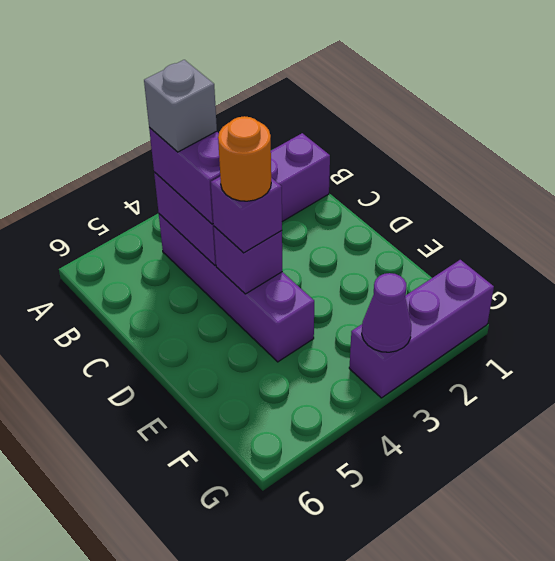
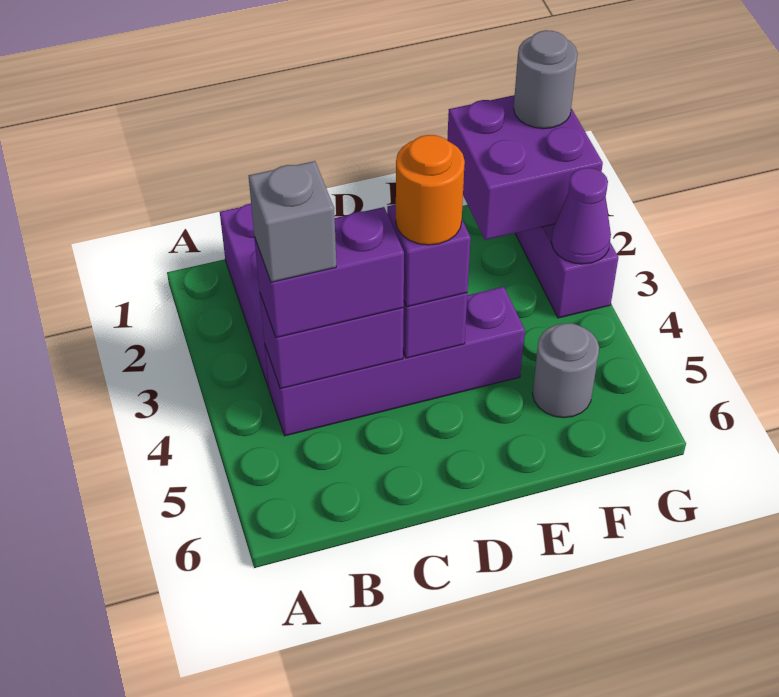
none -> purple 2x2 brick [447,95,603,240]
none -> grey 1x1 round brick [532,323,599,418]
none -> grey 1x1 round brick [514,30,578,129]

